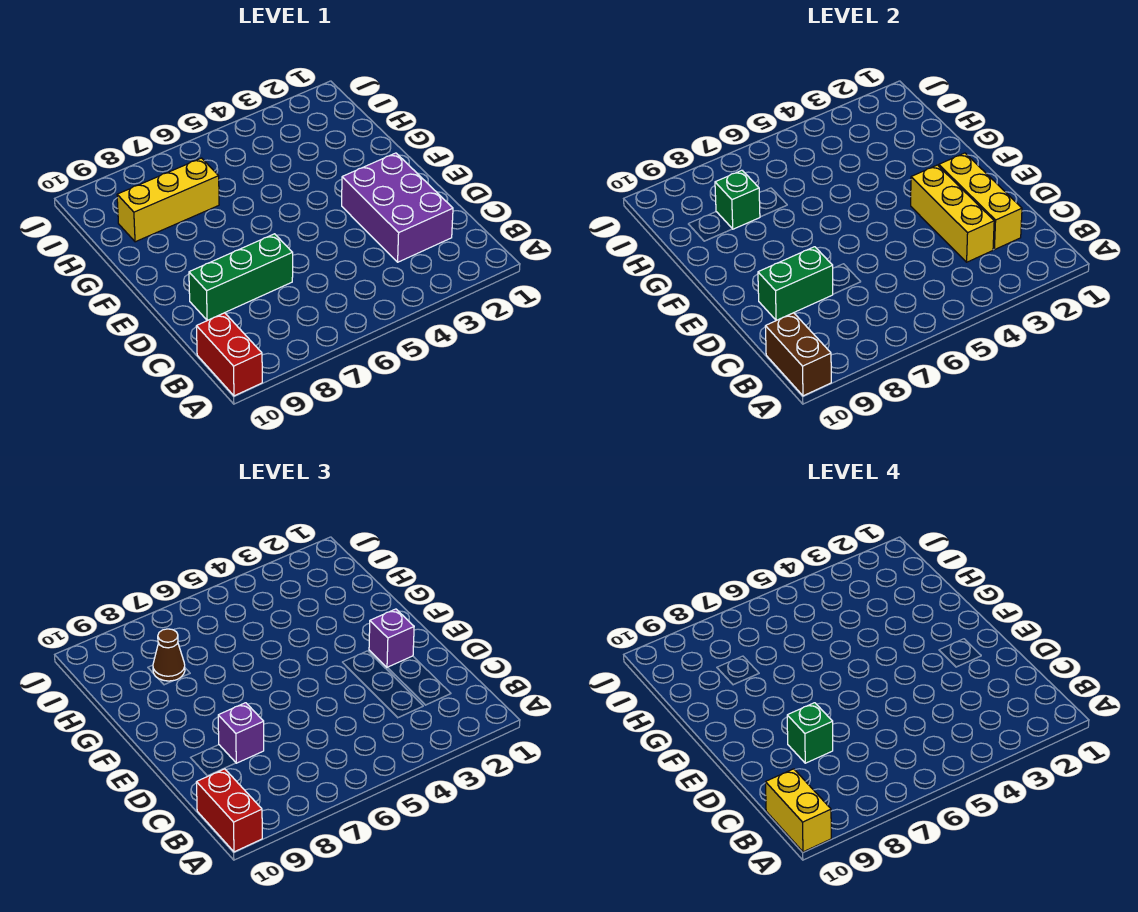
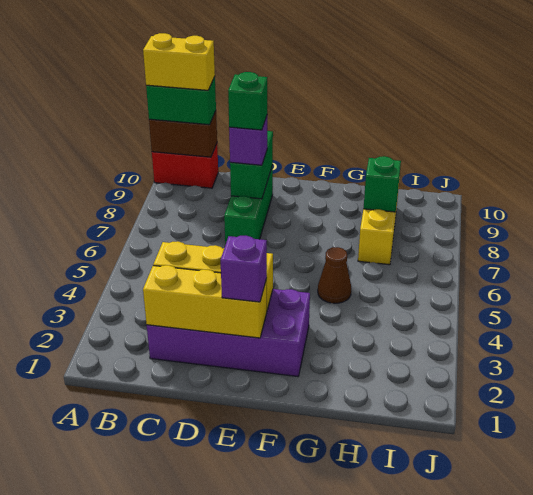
red 1x2 brick [196,769,262,852] -> green 1x2 brick [146,77,216,125]
purple 2x3 brick [342,153,453,262] -> purple 2x4 brick [147,289,310,376]
brown 1x1 cone [153,629,185,681] -> brown 1x1 cone moved to [318,247,351,303]

